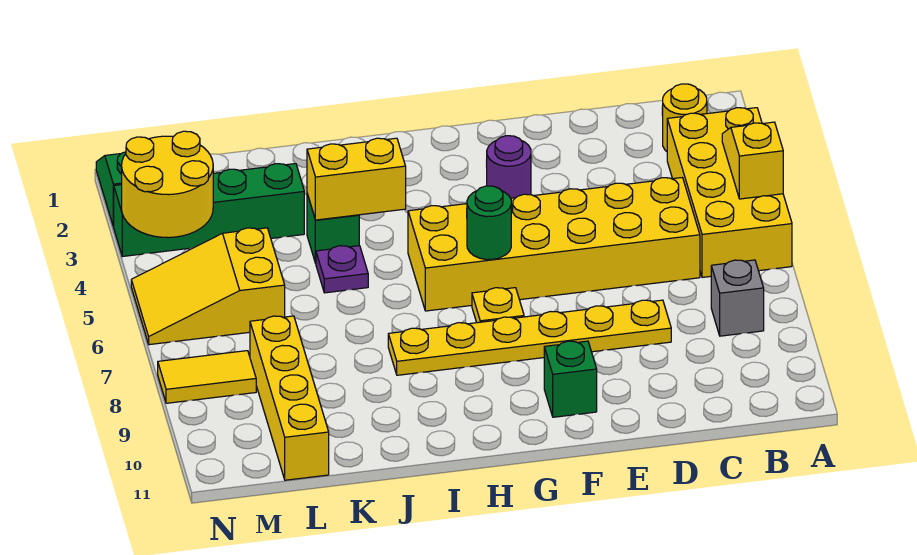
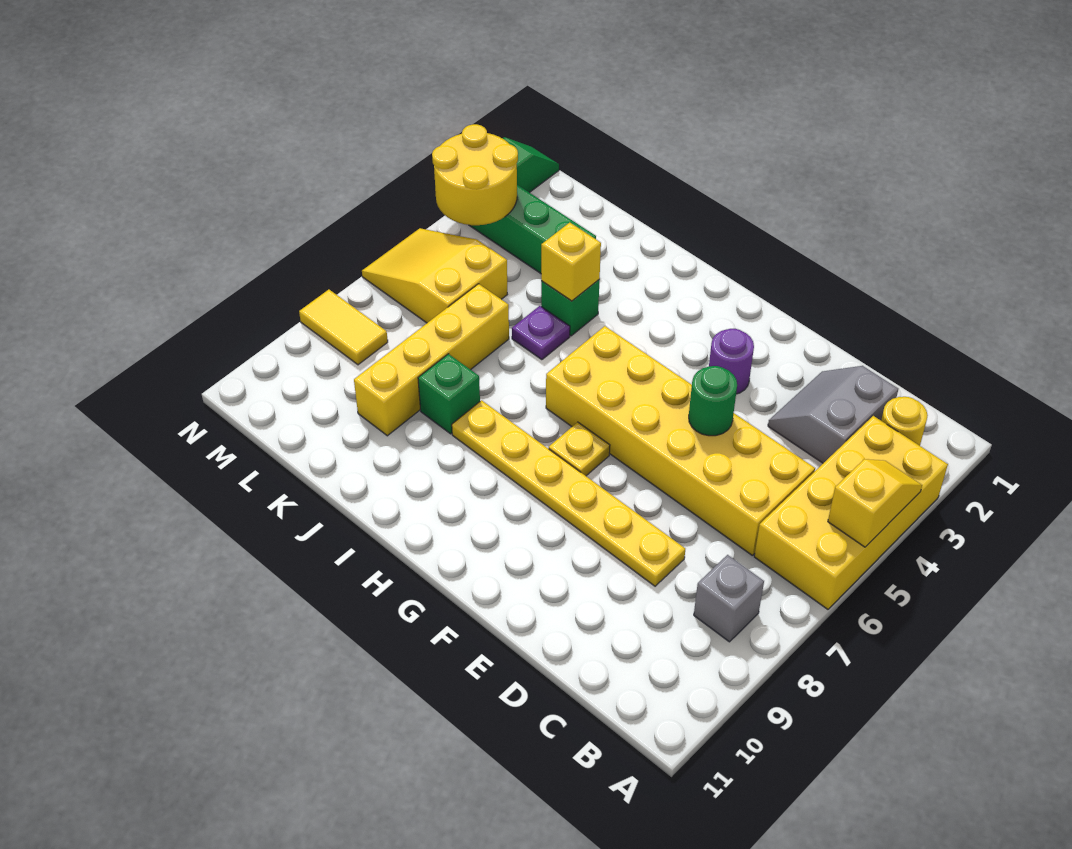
none -> grey 2x2 slope [768,366,898,463]
green 1x1 brick [544,341,597,417] -> green 1x1 brick moved to [418,354,480,434]
green 1x1 round brick [467,186,511,260] -> green 1x1 round brick moved to [689,366,737,436]
yellow 1x2 brick [307,138,406,220] -> yellow 1x1 brick [541,223,601,301]
yellow 1x4 brick [250,316,329,480] -> yellow 1x4 brick moved to [354,284,509,436]

